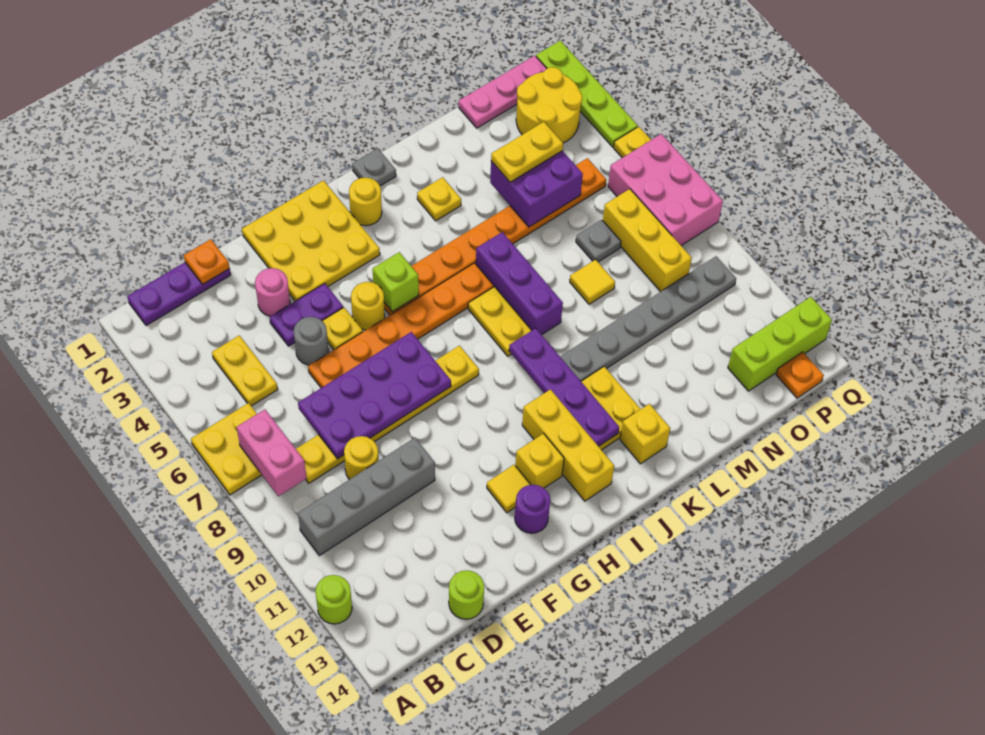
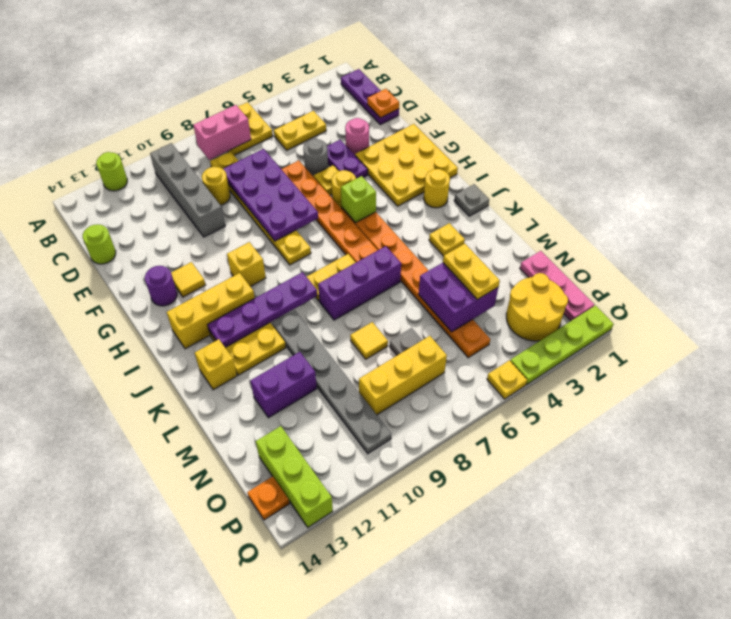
yellow 1x1 brick [515,434,564,488] -> yellow 1x1 brick moved to [227,242,266,287]
none -> purple 1x2 brick [250,352,317,418]
pink 2x3 brick [608,134,723,246] -> none

